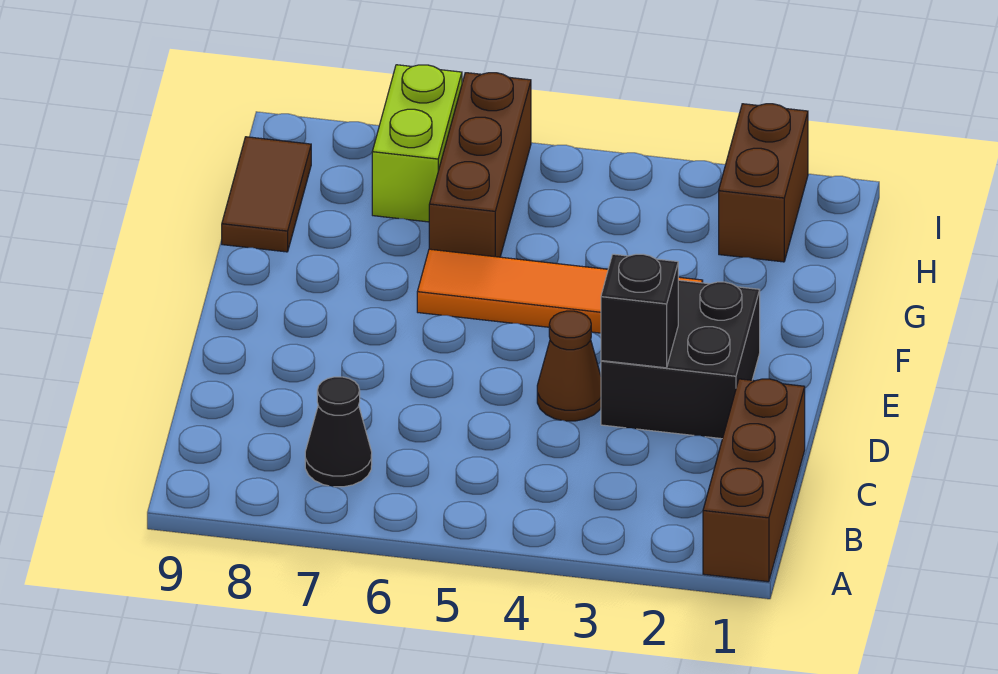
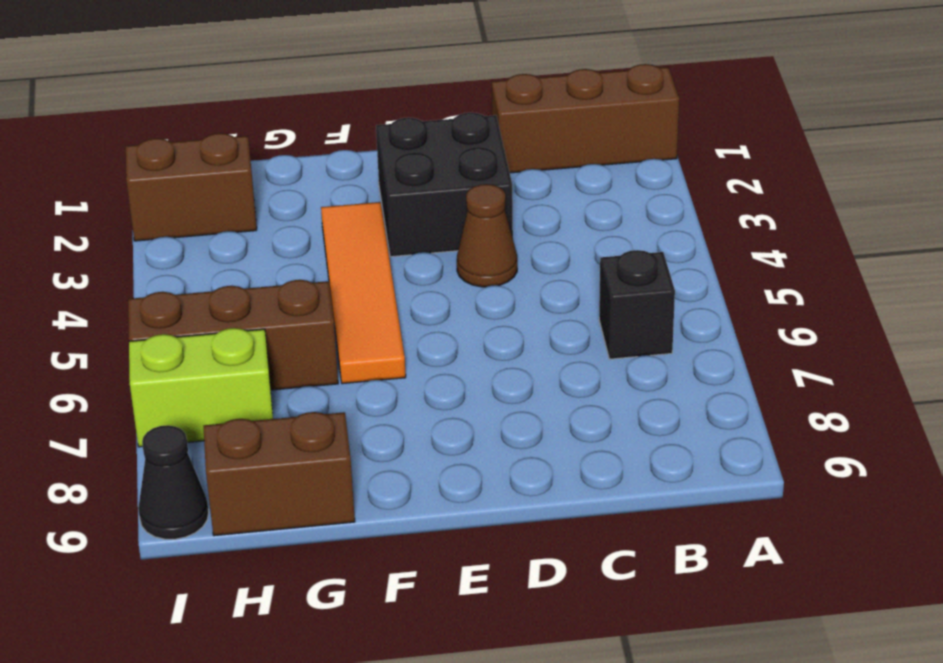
black 1x1 cone [305,377,372,487] -> black 1x1 cone moved to [138,425,209,539]
black 1x1 brick [601,254,678,368] -> black 1x1 brick moved to [599,250,675,359]
brown 1x2 tile [222,137,311,252] -> brown 1x2 brick [203,412,355,536]

